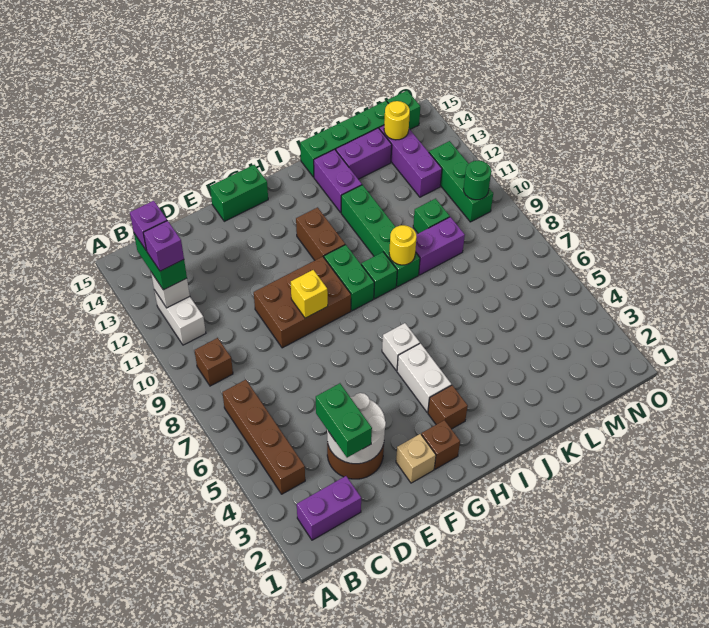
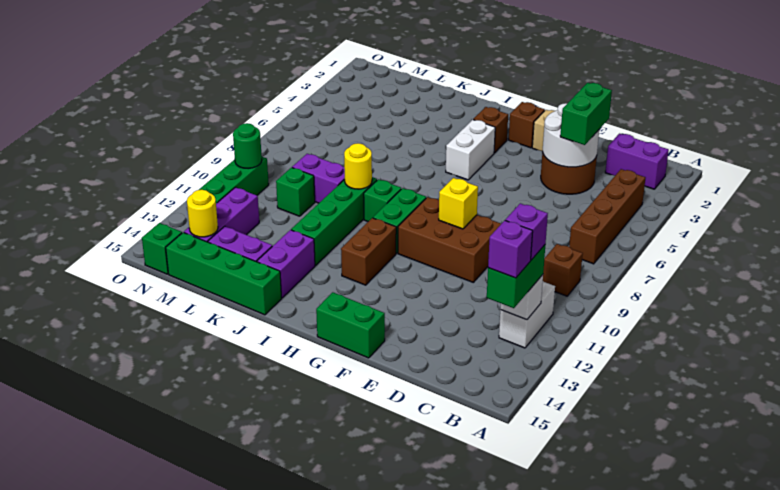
white 1x1 brick [382,323,420,371] -> none

